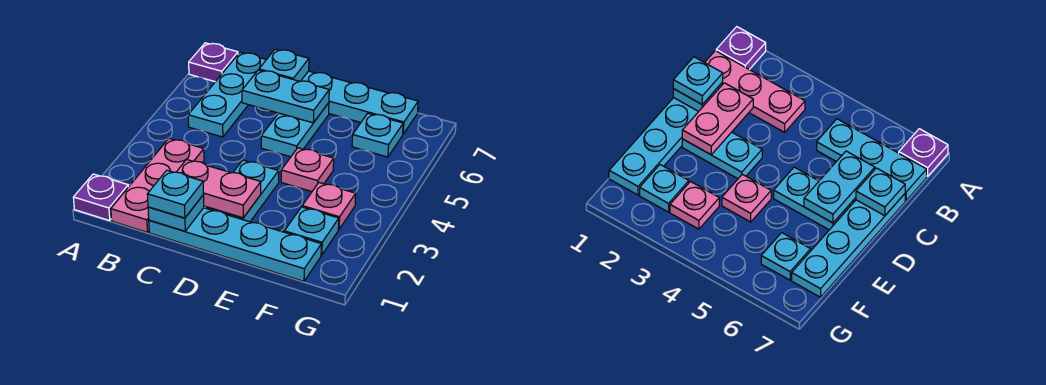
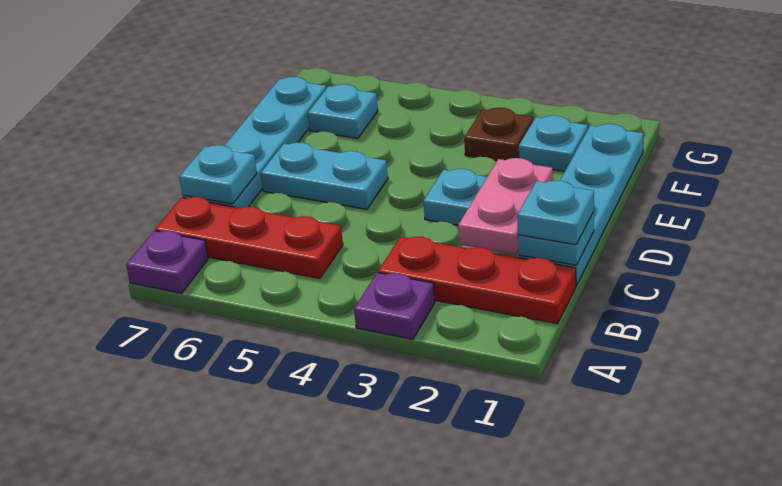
purple 1x1 plate [73,174,128,221] -> purple 1x1 plate moved to [354,273,435,339]
pink 1x3 plate [111,138,204,232] -> red 1x3 plate [378,237,576,324]
cyan 1x3 plate [188,52,266,137] -> red 1x3 plate [155,197,343,279]
cyan 1x2 plate [242,70,329,123] -> none
pink 1x1 plate [281,148,334,192] -> none
pink 1x1 plate [302,183,356,229] -> brown 1x1 plate [464,108,533,161]

